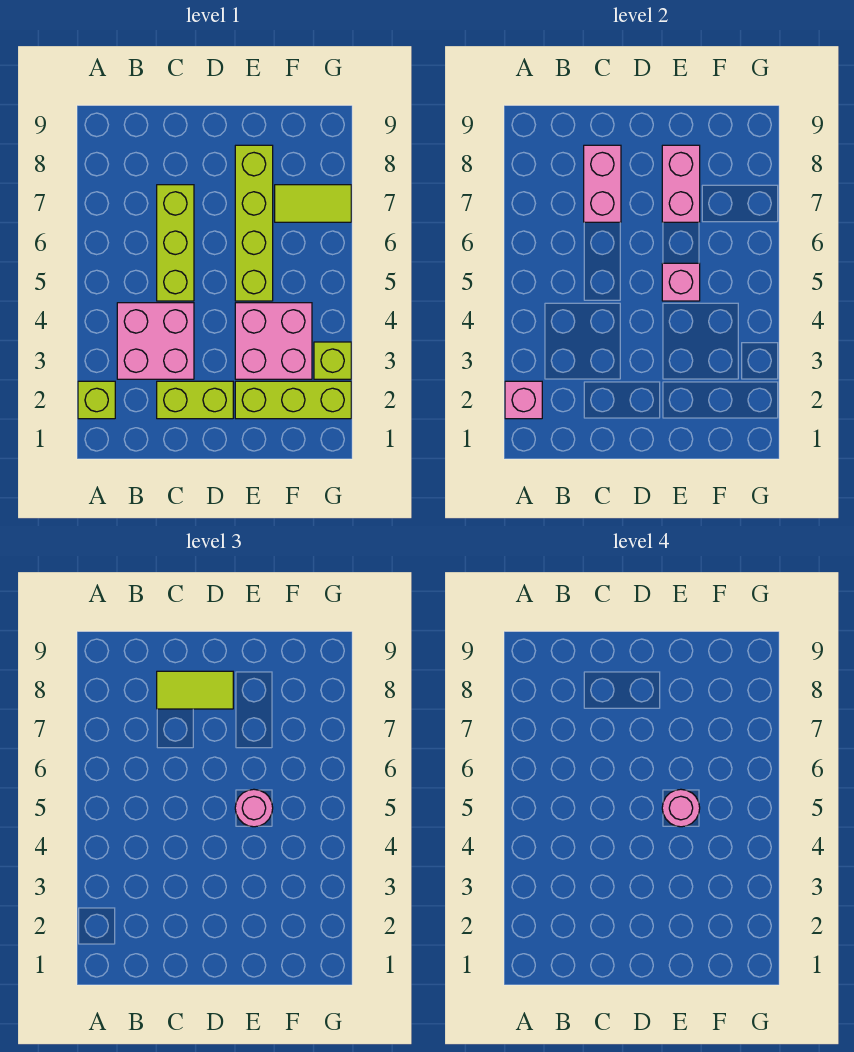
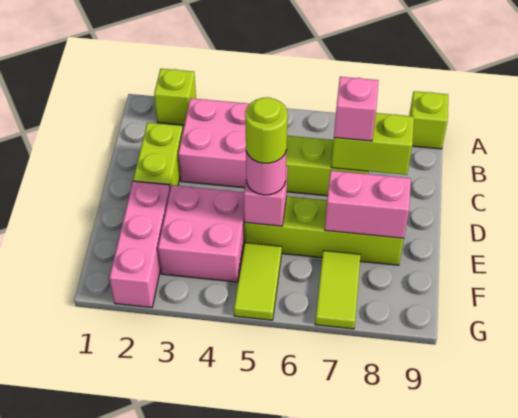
pink 1x1 brick [505,381,542,419] -> pink 1x1 brick moved to [334,77,379,141]
pink 1x2 brick [584,145,621,222] -> lime 1x2 brick [331,113,414,175]
lime 1x2 tile [157,671,233,709] -> lime 1x2 tile moved to [234,243,282,320]
lime 1x3 brick [235,381,351,419] -> pink 1x3 brick [109,181,170,308]
pink 1x1 round brick [662,789,700,827] -> lime 1x1 round brick [245,97,288,163]
lime 1x1 brick [314,342,351,379] -> lime 1x1 brick moved to [409,91,448,149]

